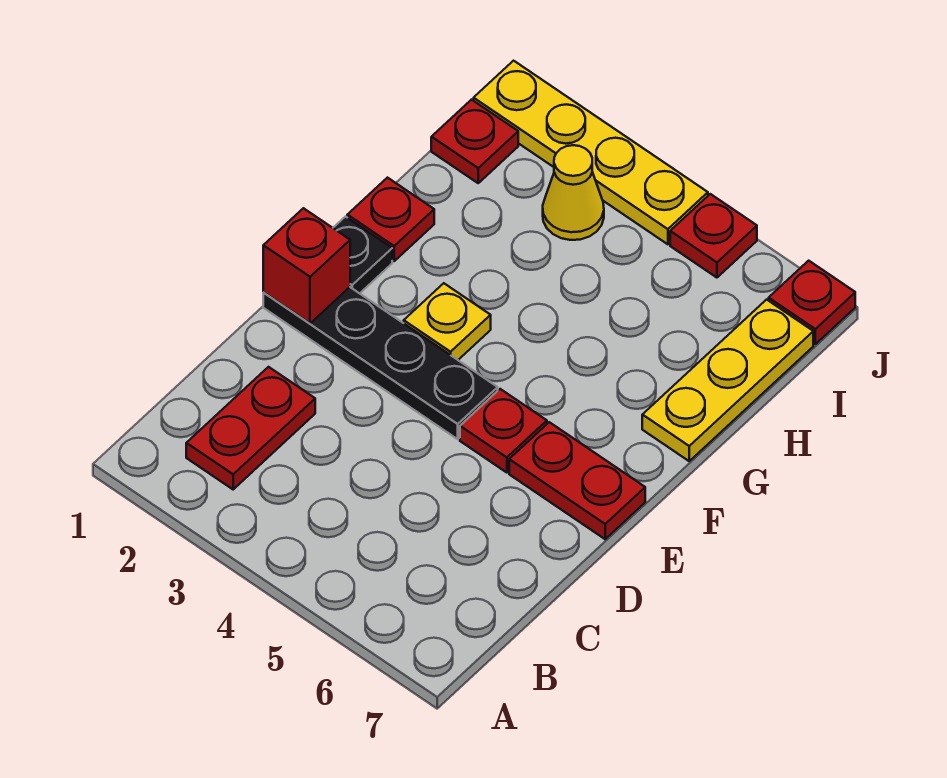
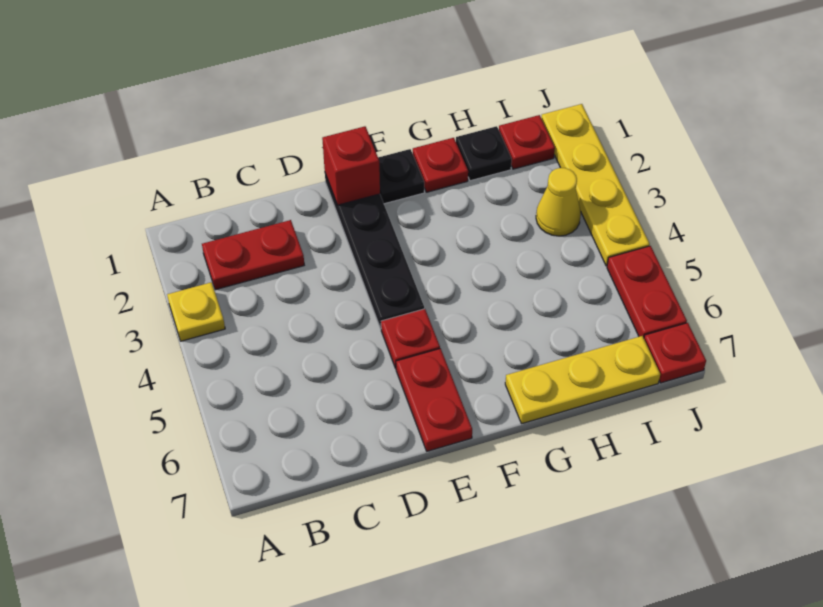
yellow 1x1 plate [404,283,491,360] -> yellow 1x1 plate moved to [167,282,225,341]
none -> black 1x1 plate [456,126,512,181]
red 1x1 plate [670,194,757,278] -> red 1x2 plate [607,246,687,338]

